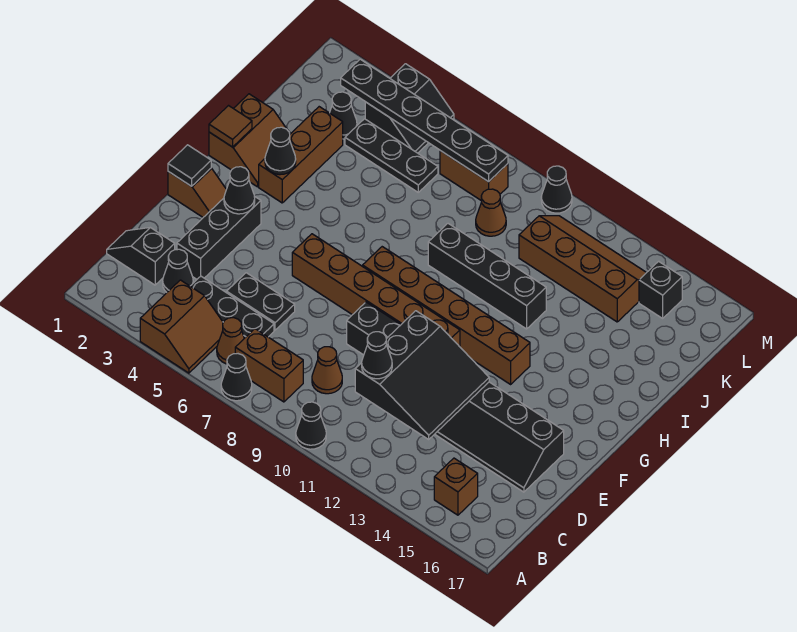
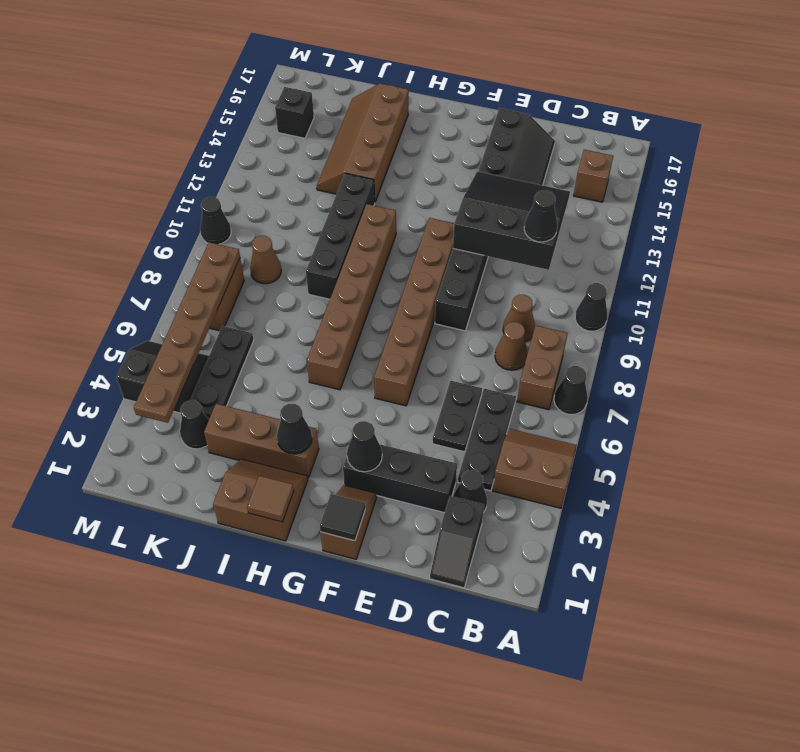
brown 1x1 cone [217,318,244,364] -> brown 1x1 cone moved to [495,322,528,370]
brown 1x6 brick [363,247,530,384] -> brown 1x6 brick moved to [307,204,396,390]
brown 2x4 slope [519,216,647,322] -> brown 2x4 slope moved to [317,83,409,202]
black 1x6 plate [341,59,508,182] -> brown 1x6 plate [134,242,240,423]

